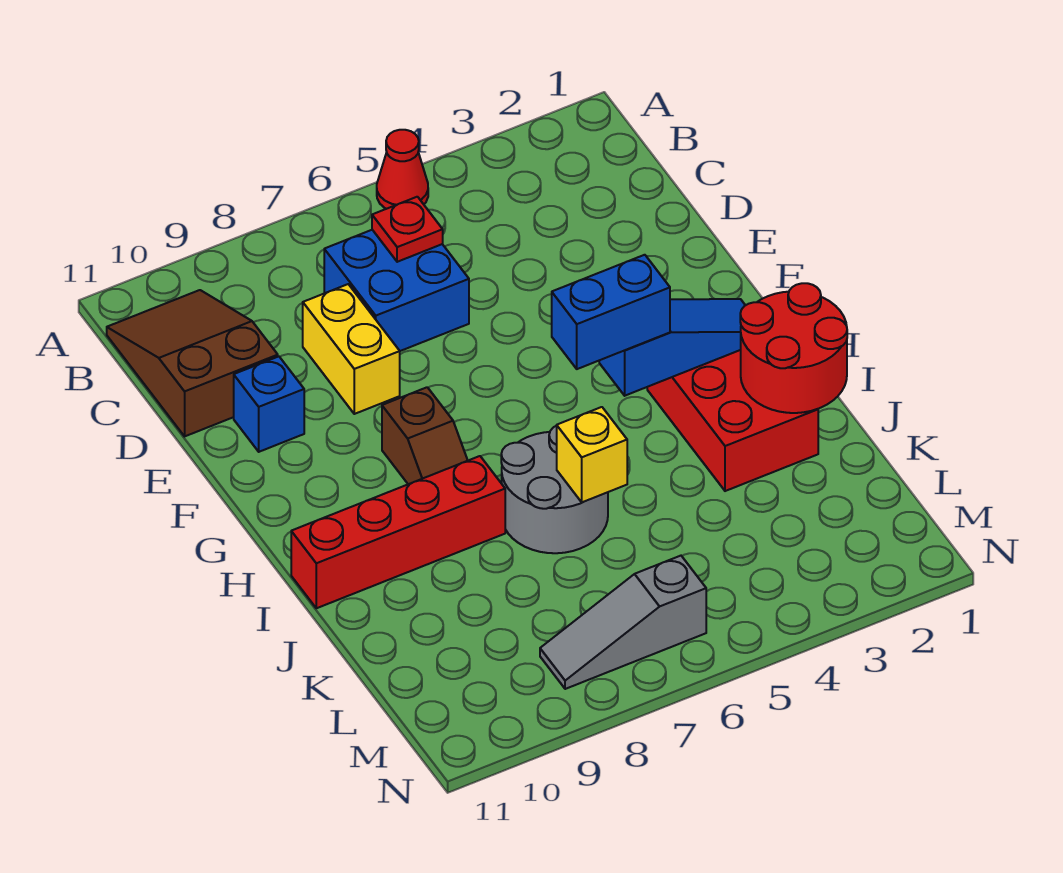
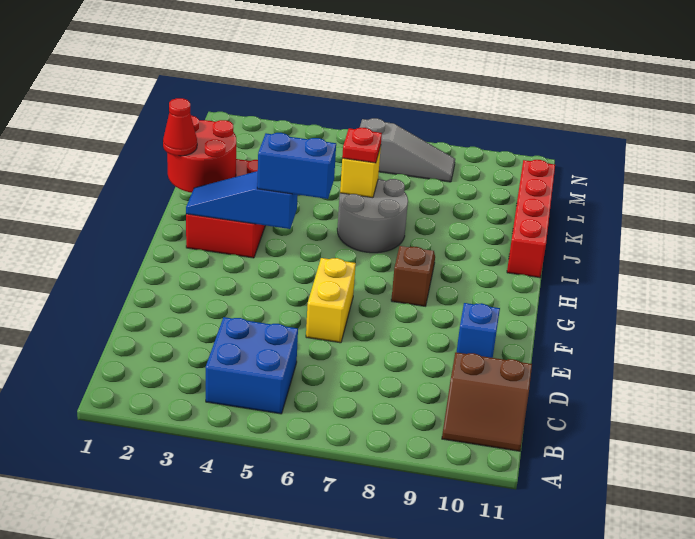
red 1x1 cone [377,130,428,209] -> red 1x1 cone moved to [163,98,197,156]
brown 2x3 slope [107,290,278,436] -> brown 2x2 slope [442,352,532,451]
blue 2x2 brick [324,230,469,351] -> blue 2x2 brick moved to [206,317,298,414]
red 1x1 plate [372,197,443,262] -> red 1x1 plate moved to [342,128,382,163]
yellow 1x2 brick [303,284,400,414] -> yellow 1x2 brick moved to [306,258,356,343]
red 1x4 brick [291,456,505,608] -> red 1x4 brick turned to [507,160,555,278]

